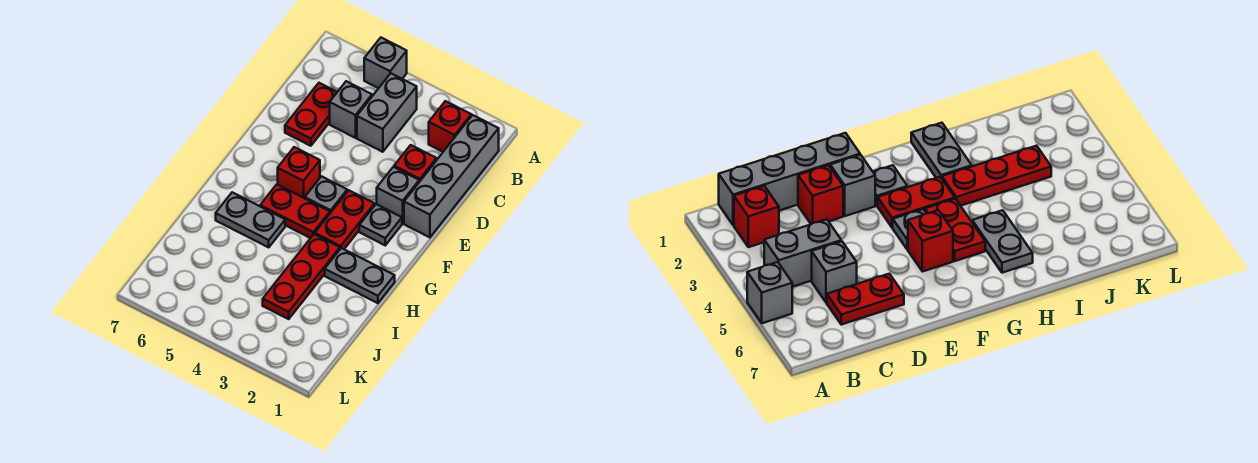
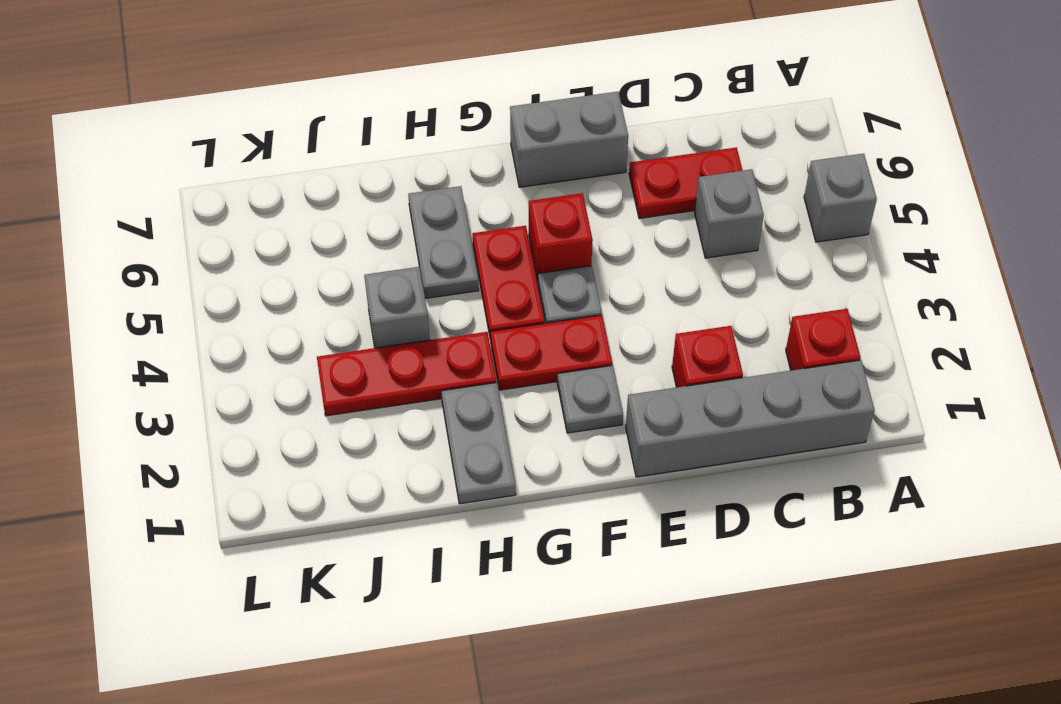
grey 1x2 brick [357,73,417,152] -> grey 1x2 brick moved to [510,92,628,187]
grey 1x1 brick [377,167,419,223] -> grey 1x1 brick moved to [364,267,430,348]

